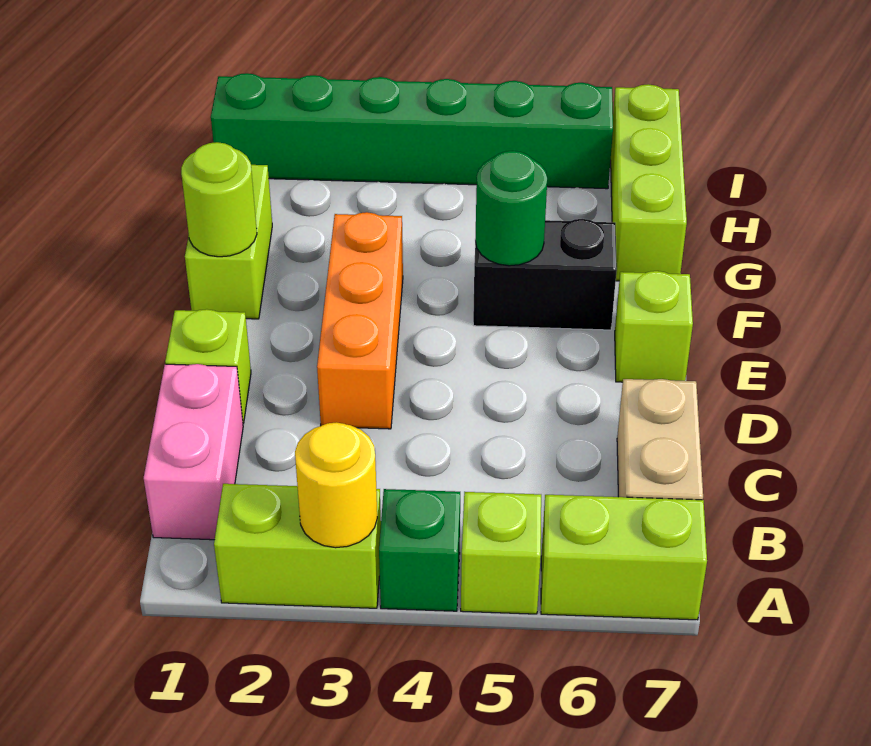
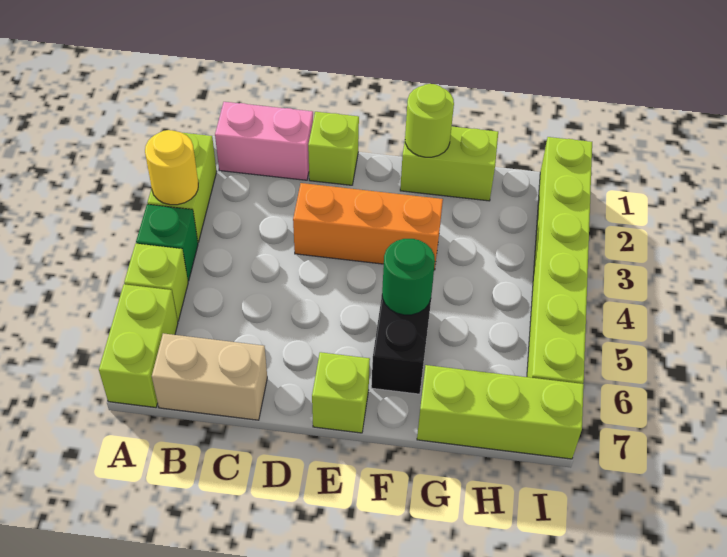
green 1x6 brick [211,73,613,189] -> lime 1x6 brick [527,137,592,384]

